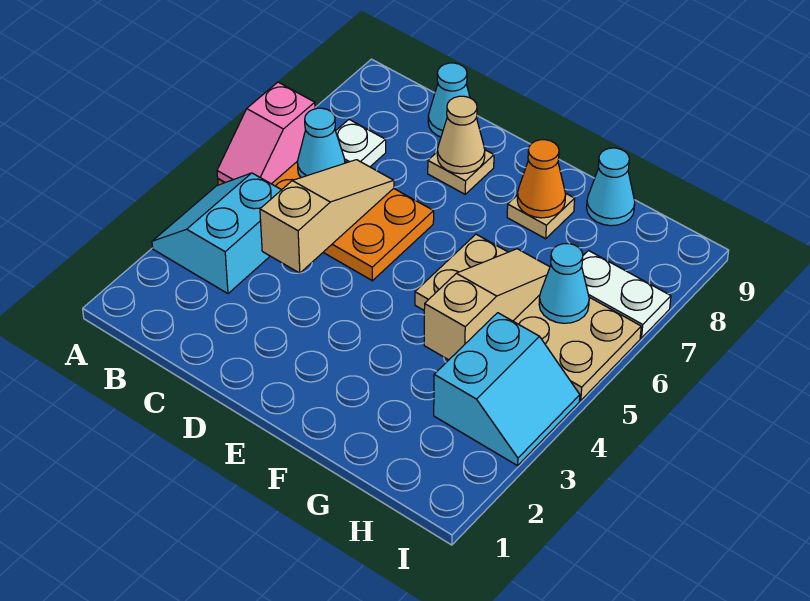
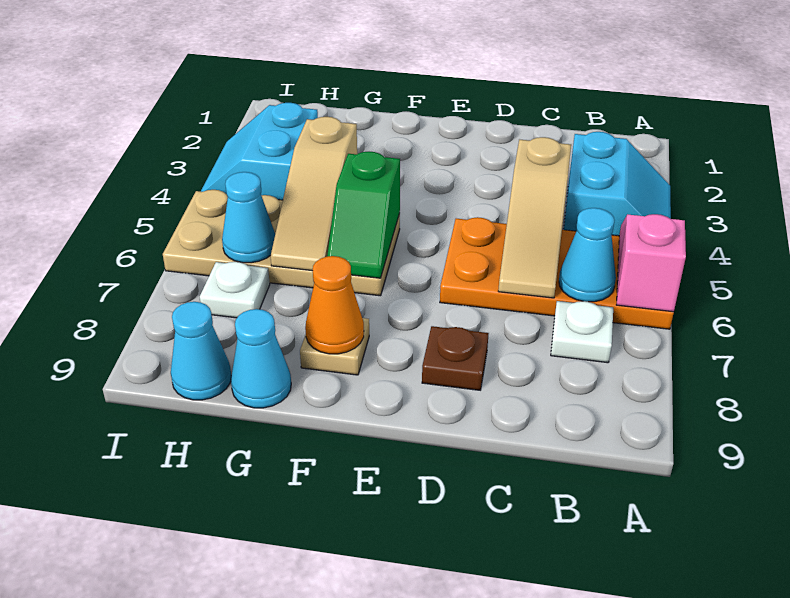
cyan 1x1 cone [428,63,470,137] -> cyan 1x1 cone moved to [171,302,231,400]
tan 1x1 plate [428,150,494,194] -> brown 1x1 plate [422,326,489,390]
tan 1x1 cone [437,96,485,174] -> none
none -> green 1x2 slope [327,152,400,278]
white 1x2 plate [582,251,671,338] -> white 1x1 plate [200,262,270,318]

